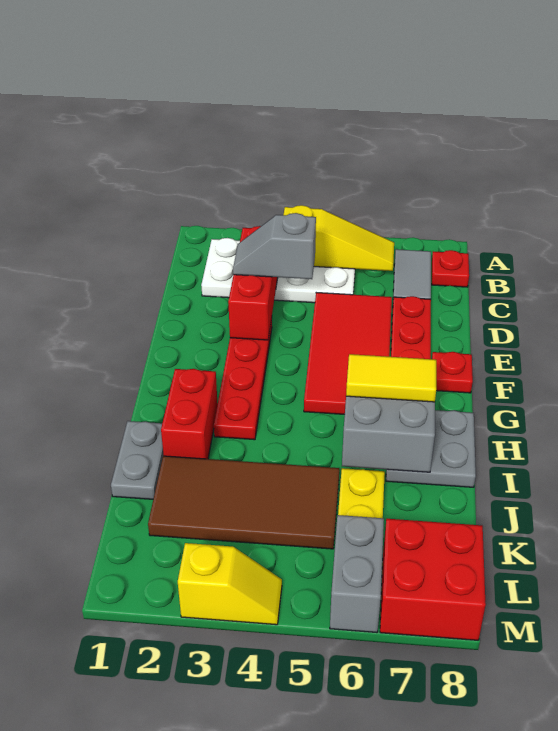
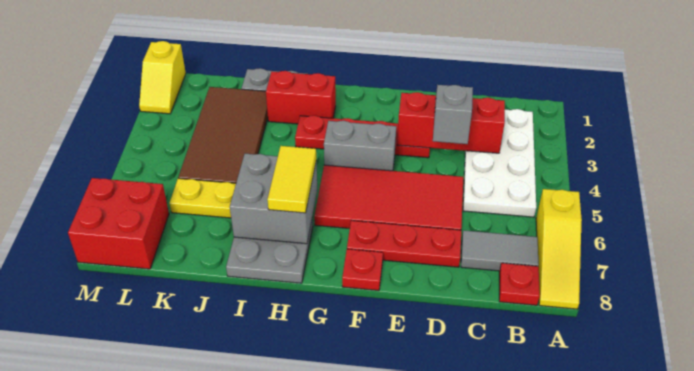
yellow 1x3 slope [284,205,394,271] -> yellow 1x3 slope moved to [536,189,582,309]
grey 1x2 brick [330,515,384,632] -> grey 1x2 brick moved to [324,121,396,171]
yellow 1x2 slope [178,543,282,625] -> yellow 1x2 slope moved to [139,41,186,114]

